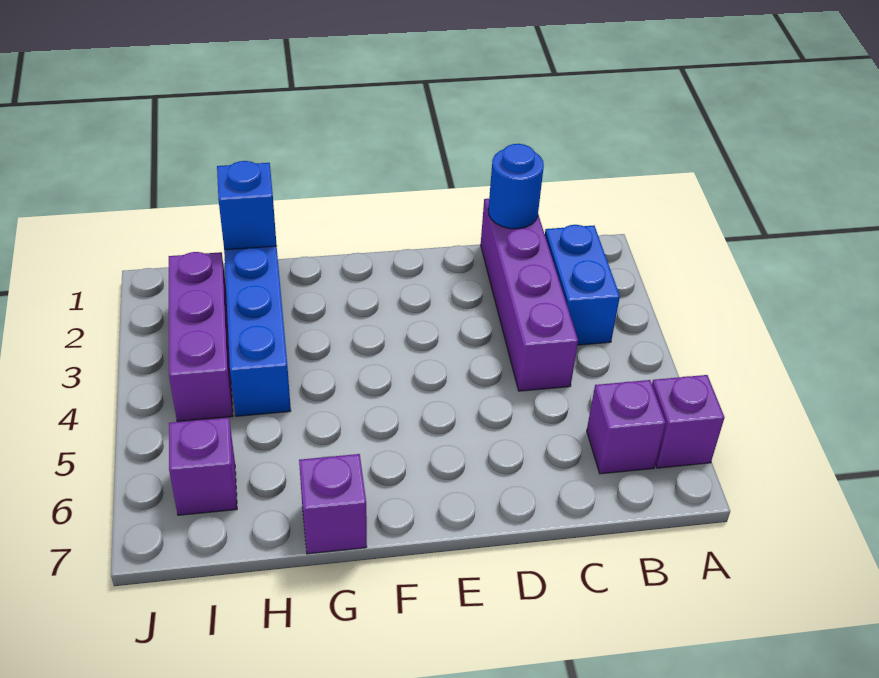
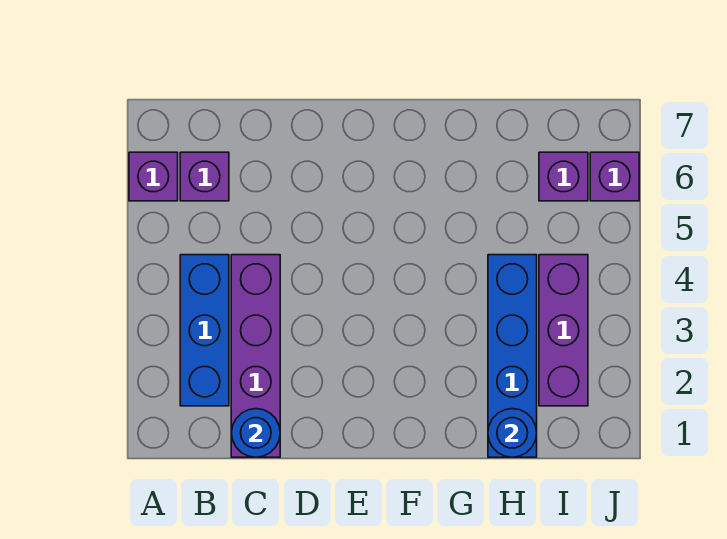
blue 1x2 brick [545,225,620,345] -> blue 1x3 brick [180,255,229,406]
purple 1x1 brick [299,454,367,554] -> purple 1x1 brick moved to [590,152,639,201]
blue 1x1 brick [217,161,277,250] -> blue 1x1 round brick [488,409,537,457]

